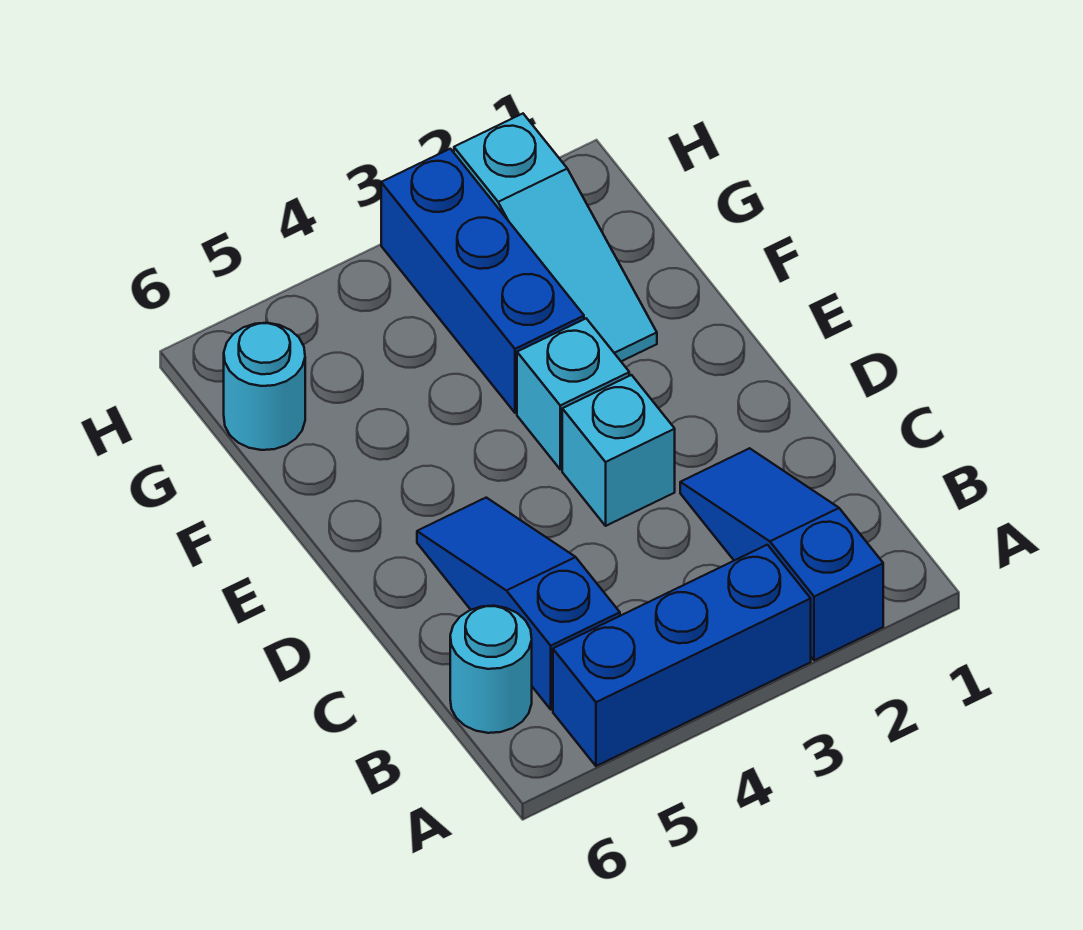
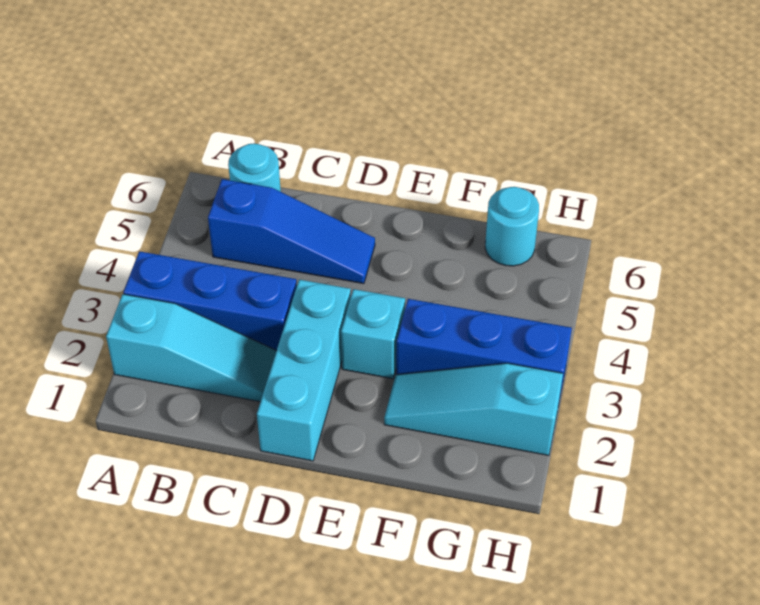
blue 1x3 slope [680,448,883,660] -> cyan 1x3 slope [106,294,276,402]
blue 1x3 brick [553,545,811,766] -> blue 1x3 brick turned to [123,251,297,351]
cyan 1x1 brick [562,375,675,526] -> cyan 1x3 brick [257,280,351,461]

